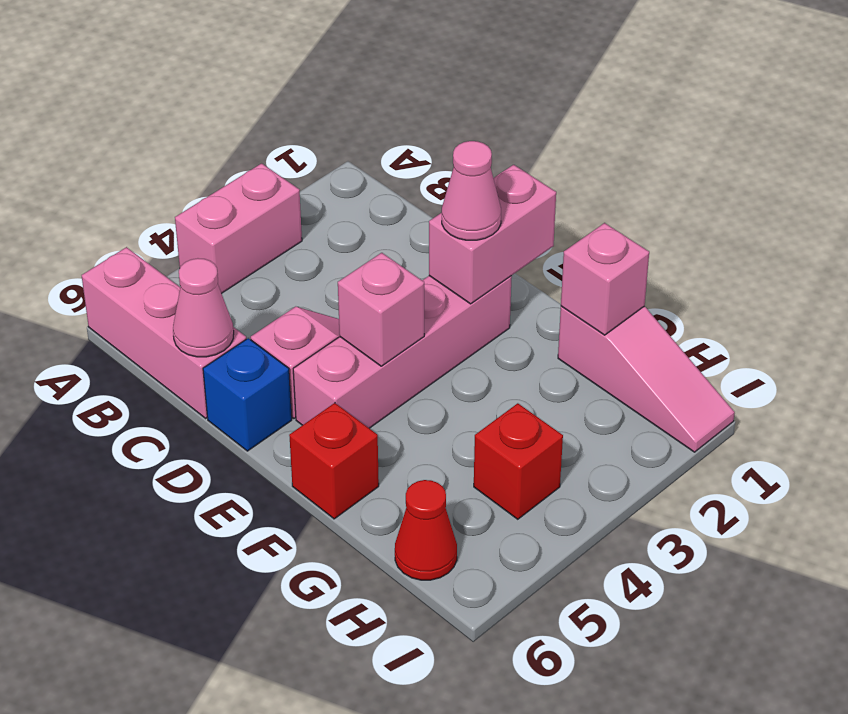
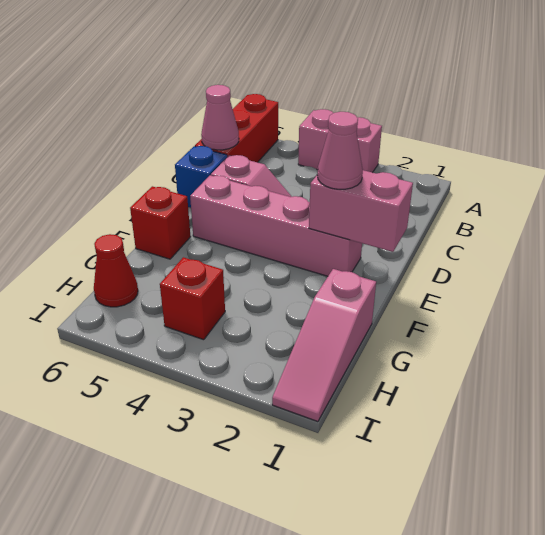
pink 1x3 brick [82,247,246,418] -> red 1x3 brick [195,94,278,162]
pink 1x1 brick [338,253,424,366] -> none
pink 1x1 brick [561,223,649,335] -> none

